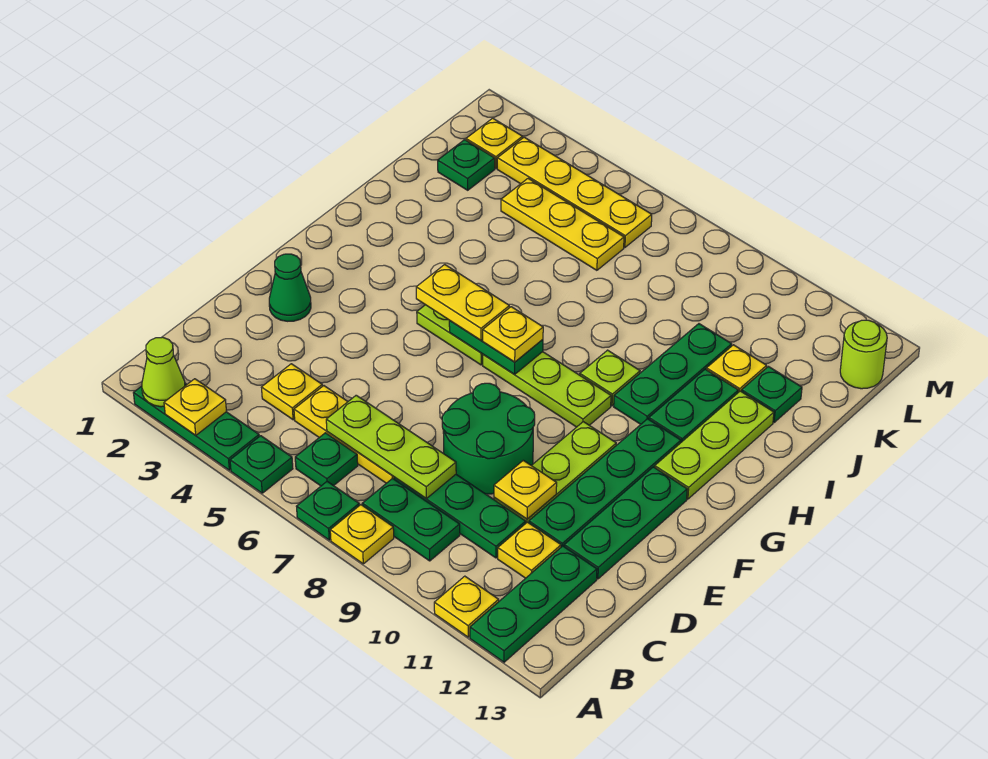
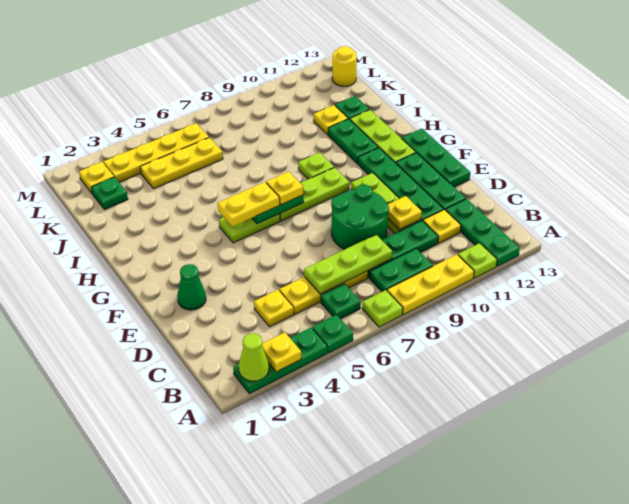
green 1x1 plate [296,482,359,540] -> lime 1x1 plate [362,290,403,327]
yellow 1x1 plate [330,505,394,564] -> yellow 1x3 plate [387,255,474,314]
yellow 1x1 plate [434,576,499,637] -> lime 1x1 plate [458,243,497,278]
green 1x3 plate [614,324,732,424] -> green 1x3 plate moved to [402,129,470,187]
lime 1x1 round brick [840,320,887,389] -> yellow 1x1 round brick [332,46,357,86]

